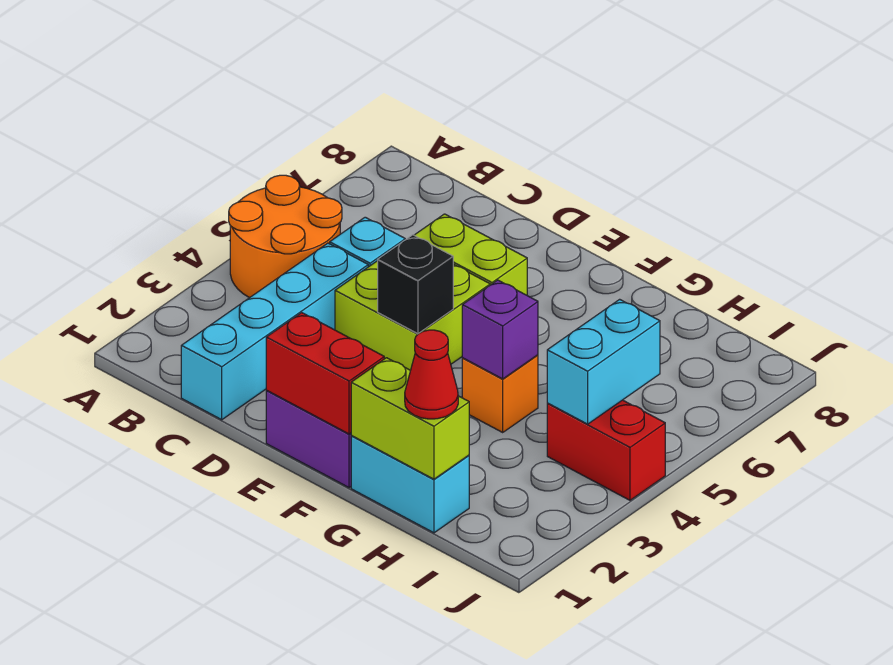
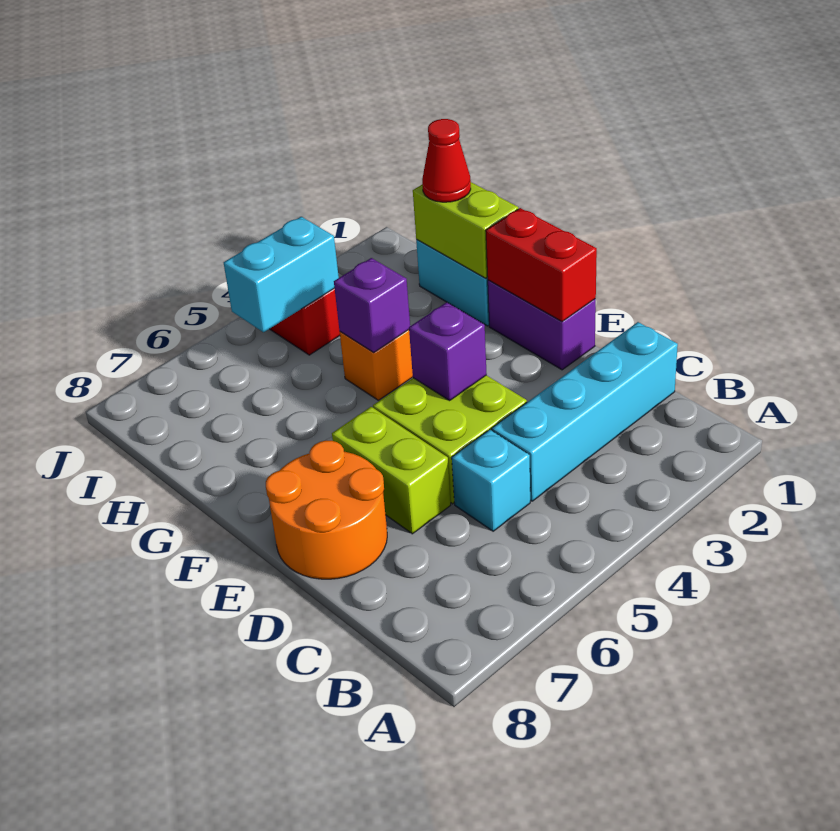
orange 2x2 round brick [229,175,342,298] -> orange 2x2 round brick moved to [266,441,387,579]
black 1x1 brick [378,235,453,334] -> purple 1x1 brick [409,302,487,401]

